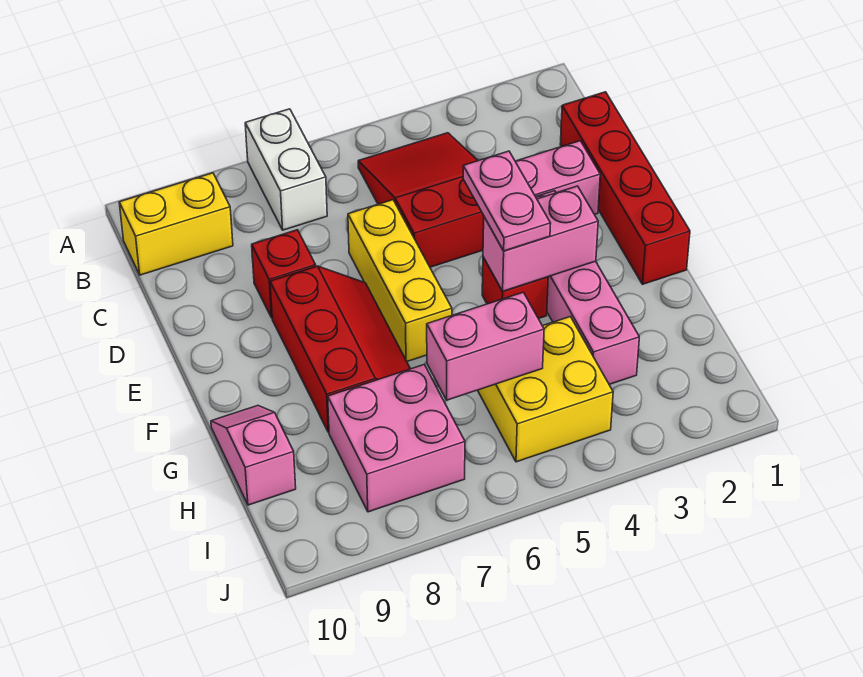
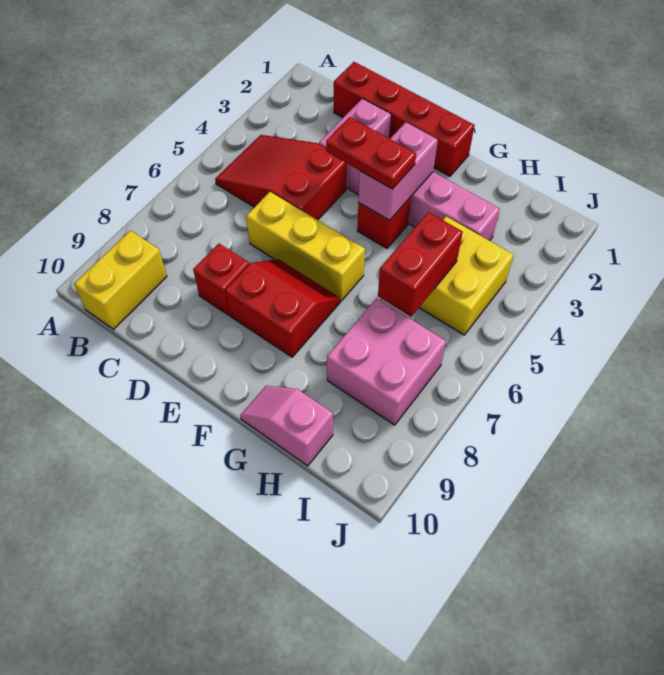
white 1x2 brick [245,109,327,230] -> none
pink 1x2 plate [463,151,551,251] -> red 1x2 plate [326,117,416,189]
red 2x3 slope [270,266,410,432] -> red 2x2 slope [225,259,340,357]
pink 1x2 brick [427,292,544,400] -> red 1x2 brick [378,212,463,317]

